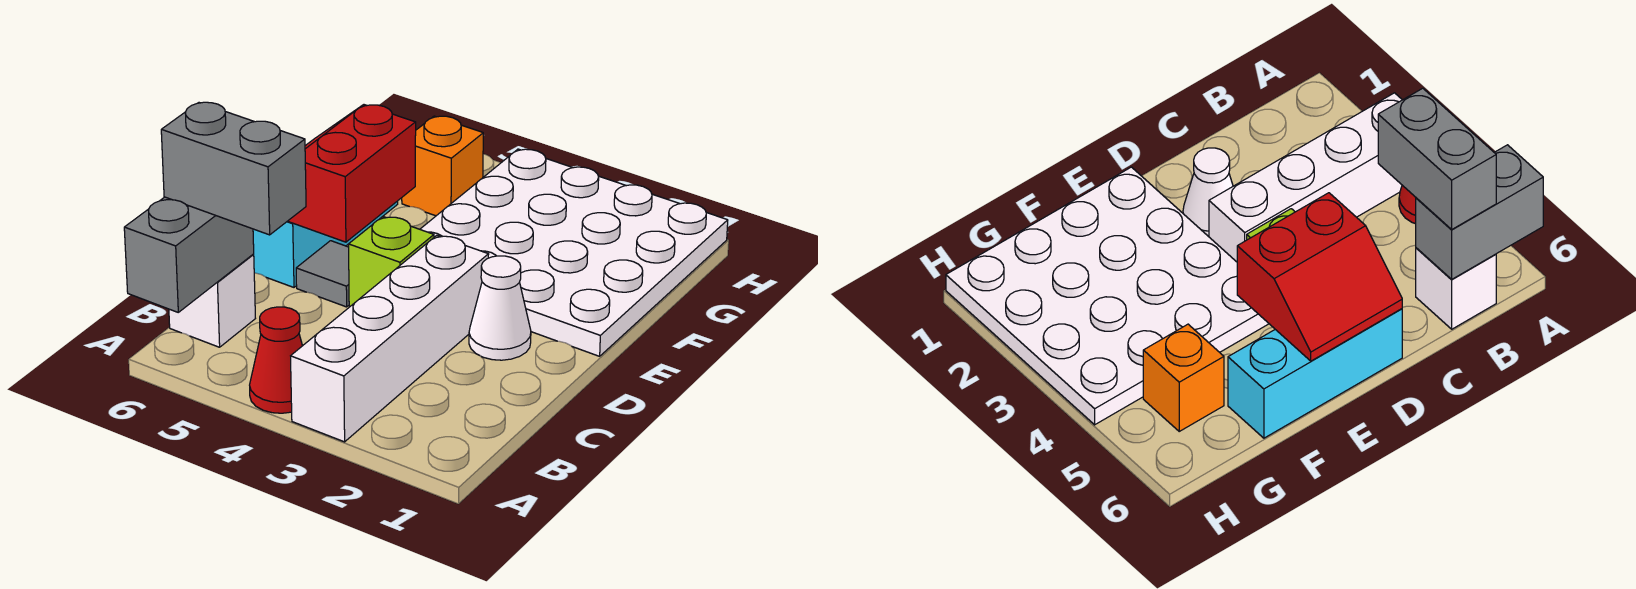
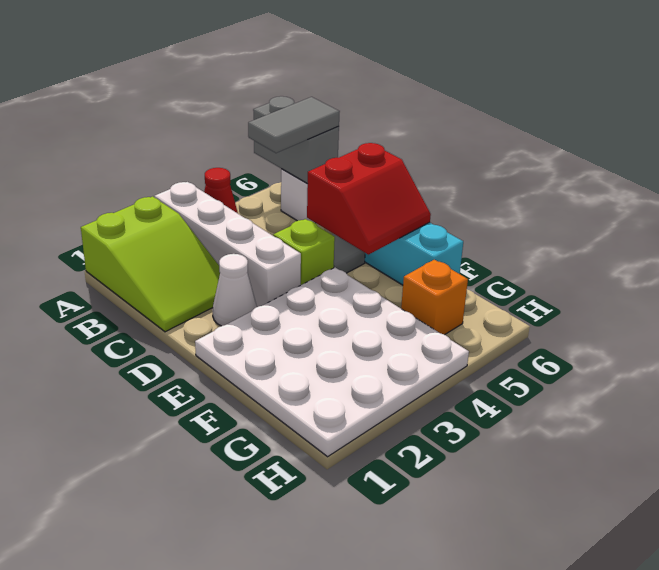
none -> lime 2x3 slope [81,196,220,332]
grey 1x2 brick [161,102,306,235] -> grey 1x2 tile [248,97,340,153]
red 2x2 slope [288,105,416,242] -> red 2x2 slope turned to [307,143,431,255]

